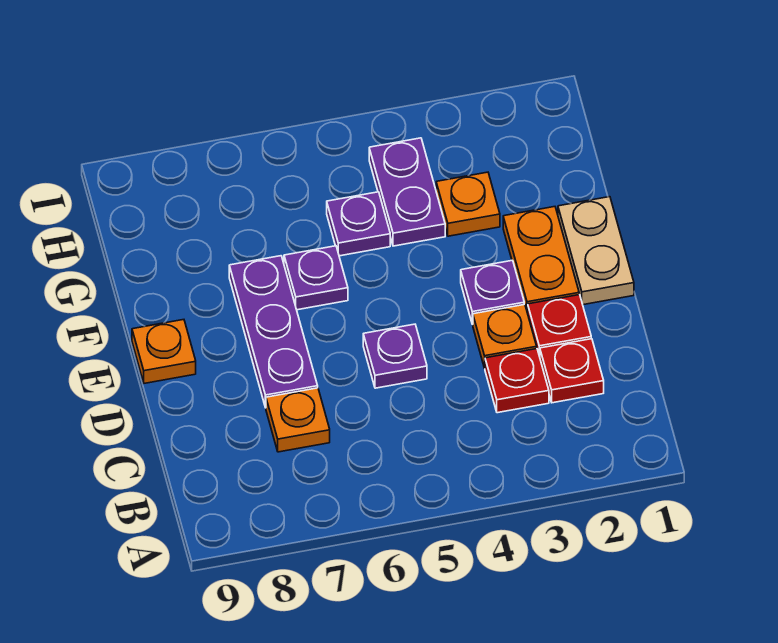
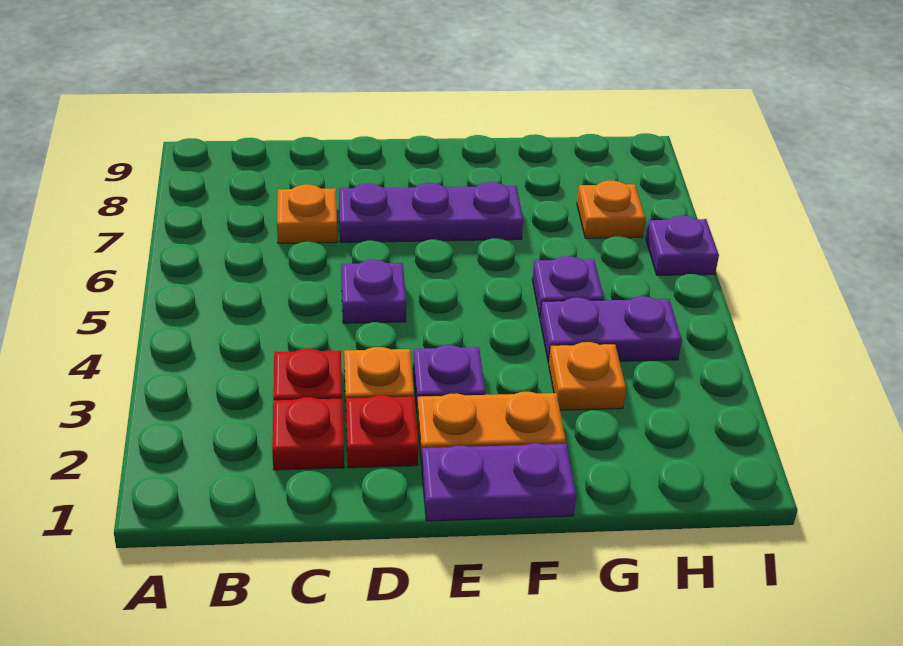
tan 1x2 plate [558,197,634,305] -> purple 1x2 plate [422,443,576,521]
orange 1x1 plate [132,320,196,383] -> orange 1x1 plate moved to [577,181,645,238]
purple 1x1 plate [284,246,348,310] -> purple 1x1 plate moved to [646,216,719,275]

